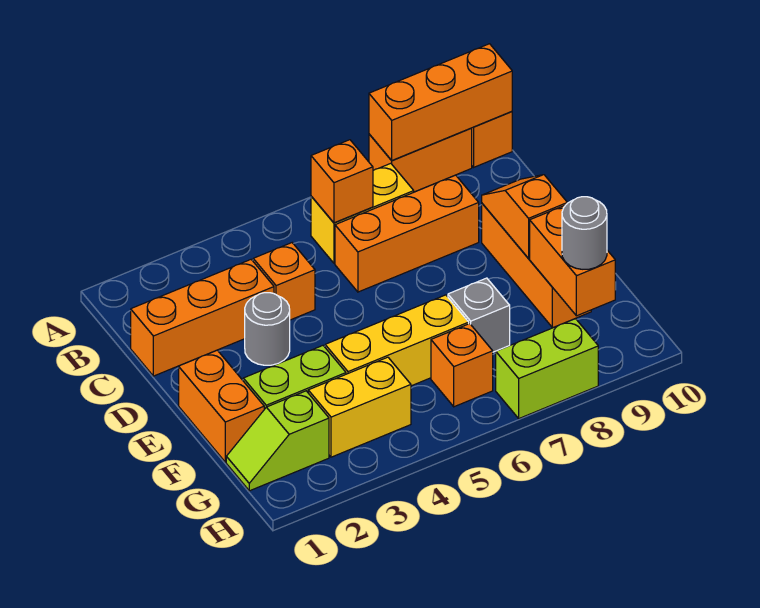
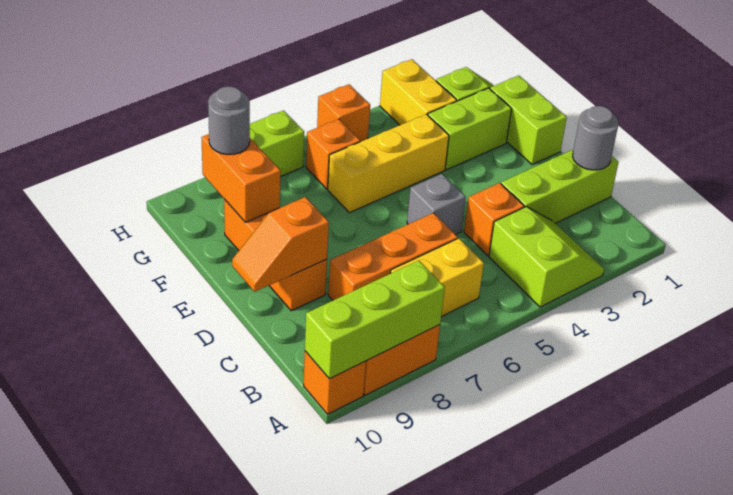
none -> lime 2x2 slope [489,207,604,307]
orange 1x3 brick [369,44,512,161] -> lime 1x3 brick [305,261,445,379]
orange 1x1 brick [311,140,373,223] -> orange 1x1 brick moved to [317,84,370,142]
orange 1x3 brick [131,260,274,376] -> lime 1x3 brick [501,150,619,223]
grey 1x1 round brick [245,293,290,365] -> grey 1x1 round brick moved to [573,106,619,170]
orange 1x2 slope [482,175,567,258] -> orange 1x2 slope turned to [232,197,329,292]
orange 1x2 brick [179,350,264,462] -> lime 1x2 brick [490,76,567,165]
grey 1x1 brick [448,278,510,352] -> grey 1x1 brick moved to [407,174,466,235]
yellow 1x2 brick [308,357,411,457] -> yellow 1x2 brick turned to [380,59,457,125]

